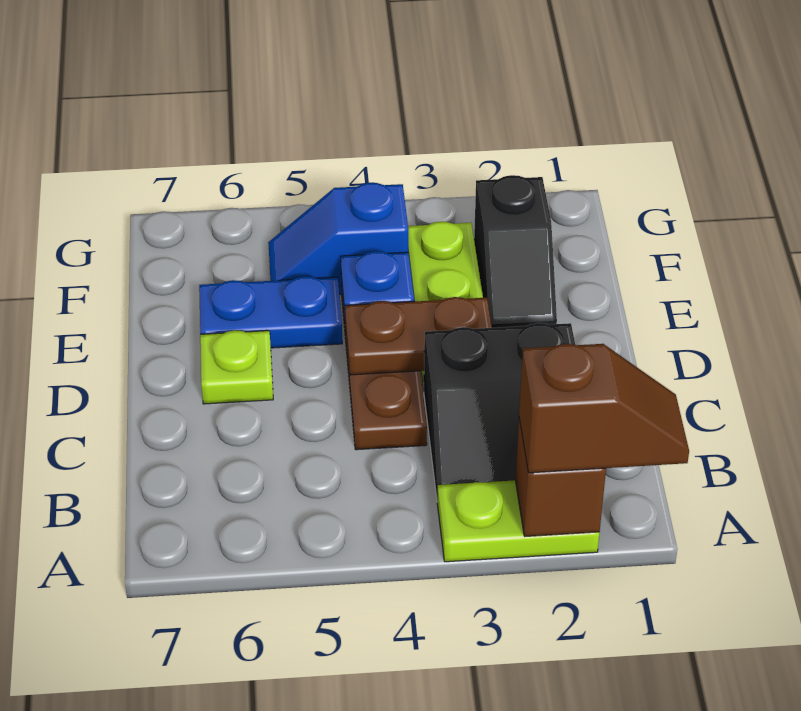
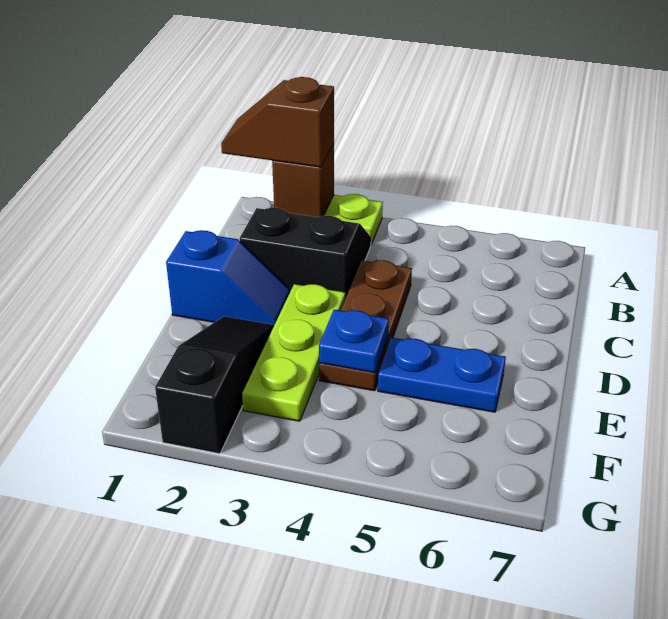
brown 1x2 plate [345,297,492,375] -> none
lime 1x1 plate [200,330,273,404] -> none
black 1x2 slope [474,175,557,328] -> black 1x3 slope [155,316,274,454]
blue 1x2 slope [268,183,408,295] -> blue 1x2 slope moved to [166,230,291,325]

